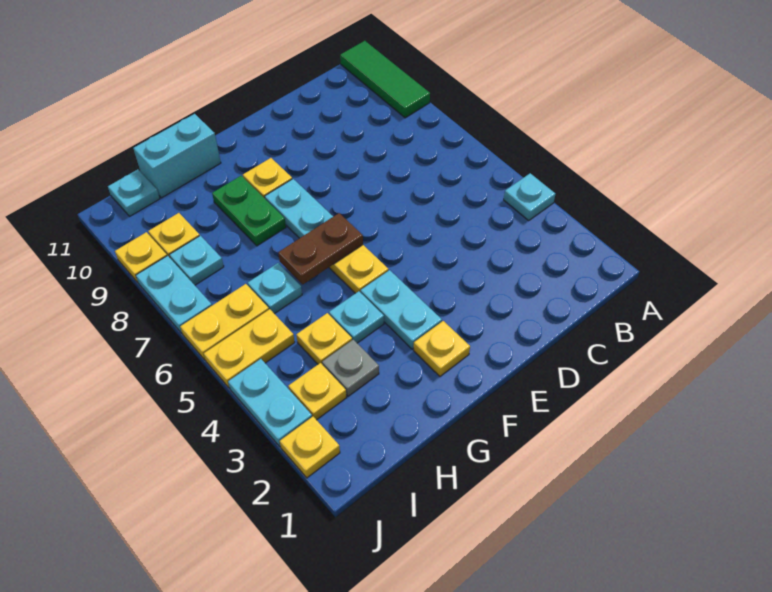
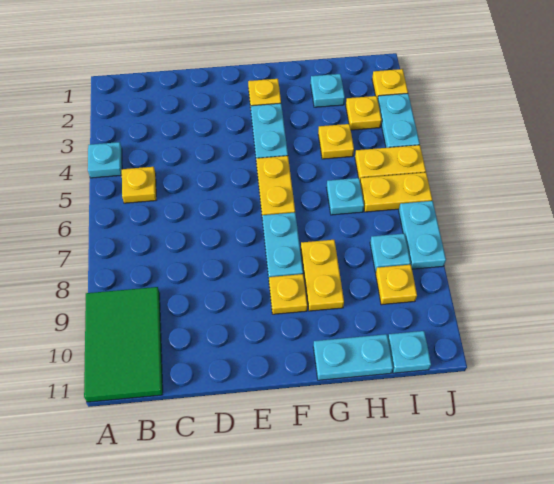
green 1x3 tile [340,41,430,118] -> green 2x3 tile [84,287,163,402]
brown 1x2 plate [278,213,363,284] -> none
cyan 1x1 plate [329,291,384,343] -> cyan 1x1 plate moved to [311,74,345,107]
green 1x2 plate [212,176,286,246] -> yellow 1x2 plate [301,240,344,311]
cyan 1x2 brick [133,114,221,198] -> cyan 1x2 plate [313,334,393,380]
grey 1x1 plate [322,340,379,396] -> none
yellow 1x1 plate [115,232,167,282] -> yellow 1x1 plate moved to [122,167,156,203]

